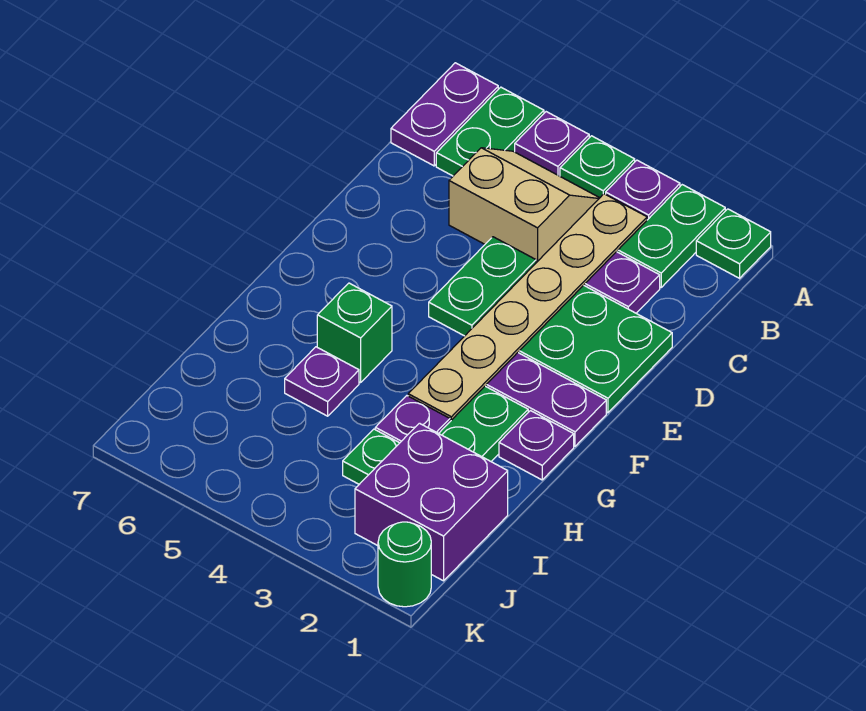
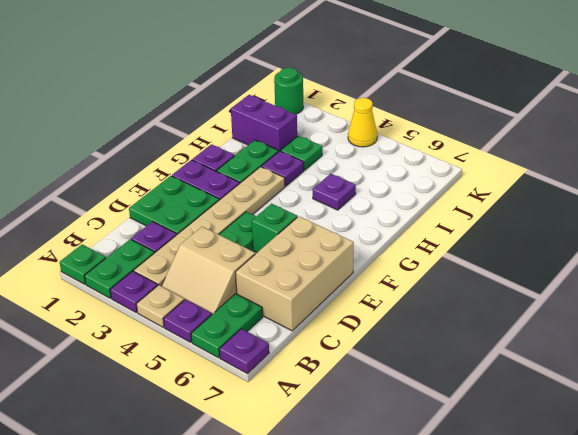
green 1x1 plate [560,136,635,198] -> tan 1x1 plate [137,285,184,327]
purple 1x2 plate [391,63,498,166] -> purple 1x1 plate [219,329,269,374]
none -> tan 2x3 brick [235,216,354,331]
green 1x1 brick [317,283,392,383] -> green 1x1 brick moved to [252,204,297,253]
purple 2x2 brick [355,423,508,581] -> purple 1x2 brick [231,95,297,151]
none -> yellow 1x1 cone [348,98,377,147]

